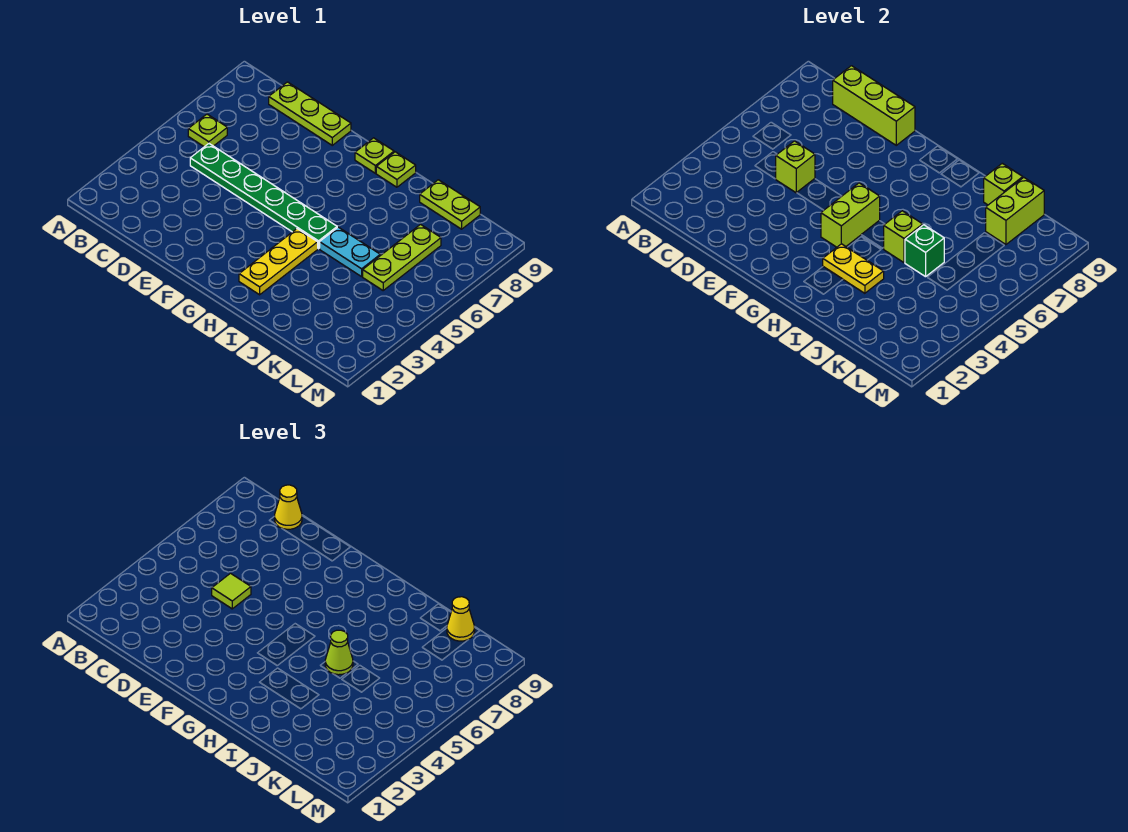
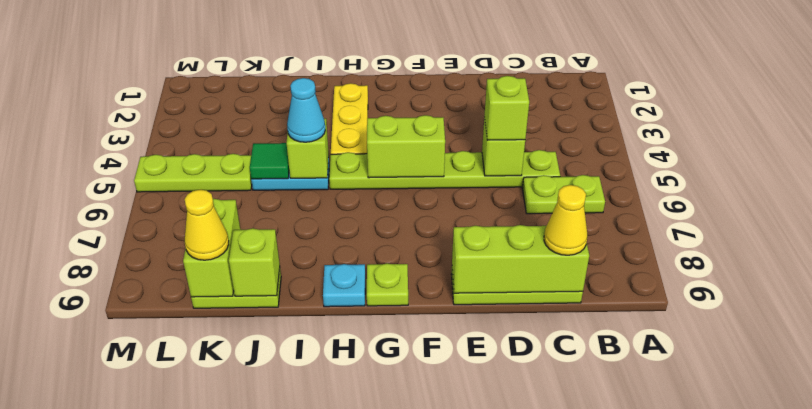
lime 1x1 plate [188,114,227,147] -> lime 1x2 plate [522,175,605,214]
green 1x6 plate [190,144,337,249] -> lime 1x6 plate [329,150,560,189]
lime 1x1 tile [212,573,251,609] -> lime 1x1 brick [484,76,529,140]
lime 1x2 brick [821,183,880,247] -> lime 1x2 brick turned to [367,115,445,178]
yellow 1x2 plate [823,244,884,293] -> none
lime 1x1 plate [376,152,416,187] -> cyan 1x1 plate [323,264,365,307]
lime 1x1 cone [325,630,353,675] -> cyan 1x1 cone [287,78,325,142]
green 1x1 brick [905,225,944,277] -> green 1x1 tile [250,143,289,179]
lime 1x3 plate [363,224,441,290] -> lime 1x3 plate turned to [134,154,252,192]

